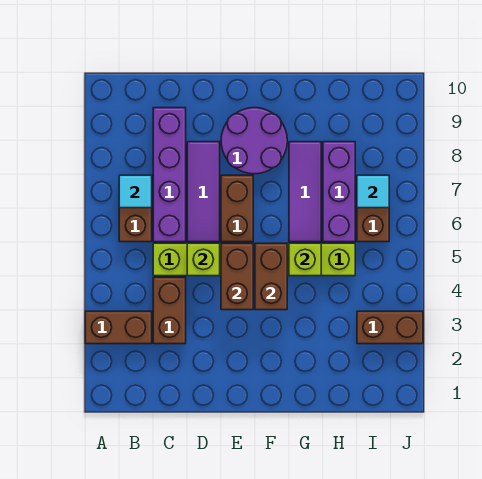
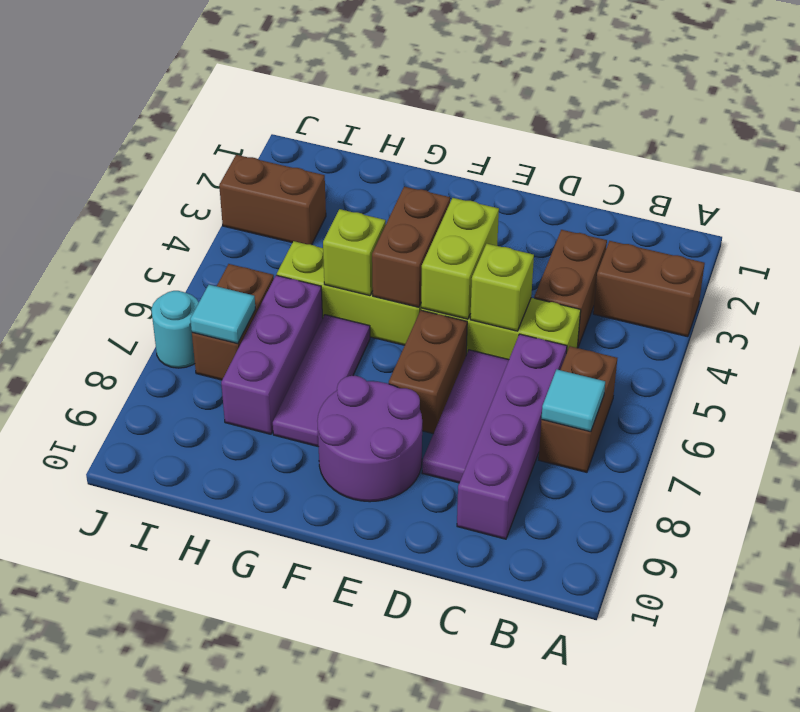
brown 1x2 brick [221,243,253,310] -> lime 1x2 brick [421,198,499,319]
none -> cyan 1x1 round brick [151,291,199,368]

